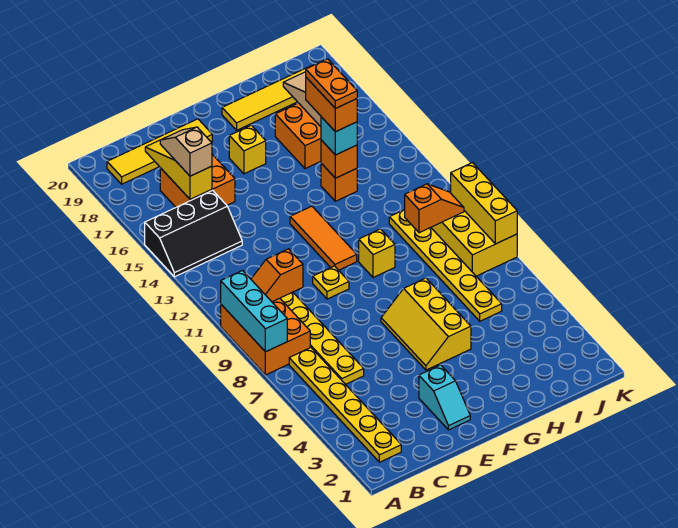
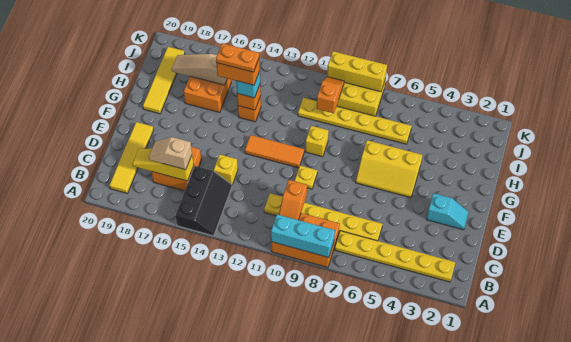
yellow 1x1 brick [229,125,266,174] -> yellow 1x1 brick moved to [214,154,238,185]

